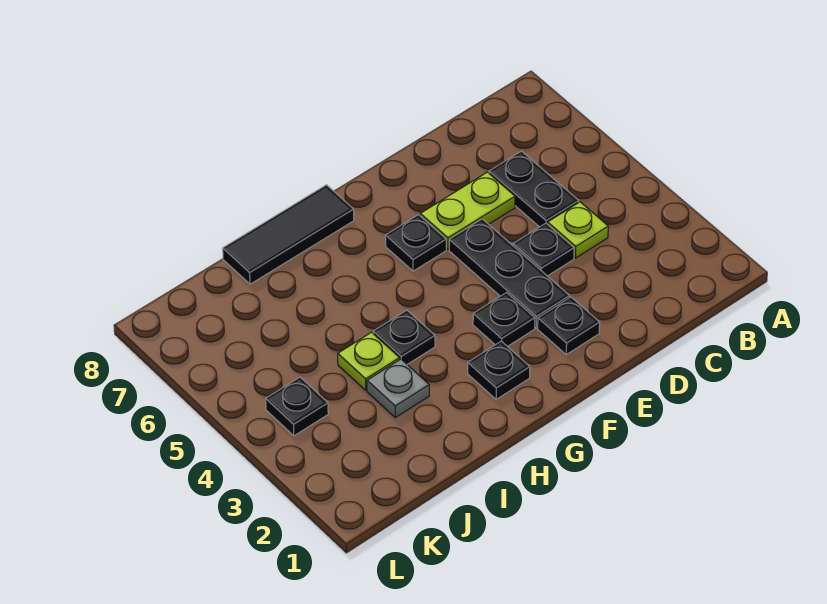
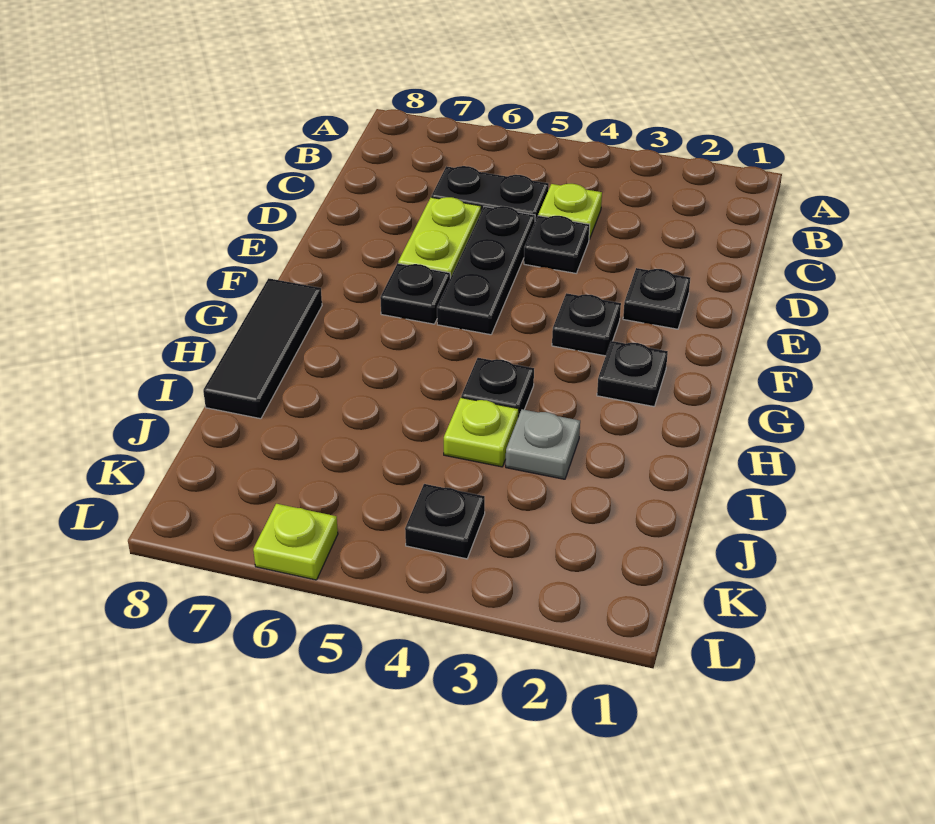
black 1x3 plate [449,219,570,328] -> black 1x3 plate turned to [437,206,535,335]
none -> lime 1x1 plate [253,504,338,580]

